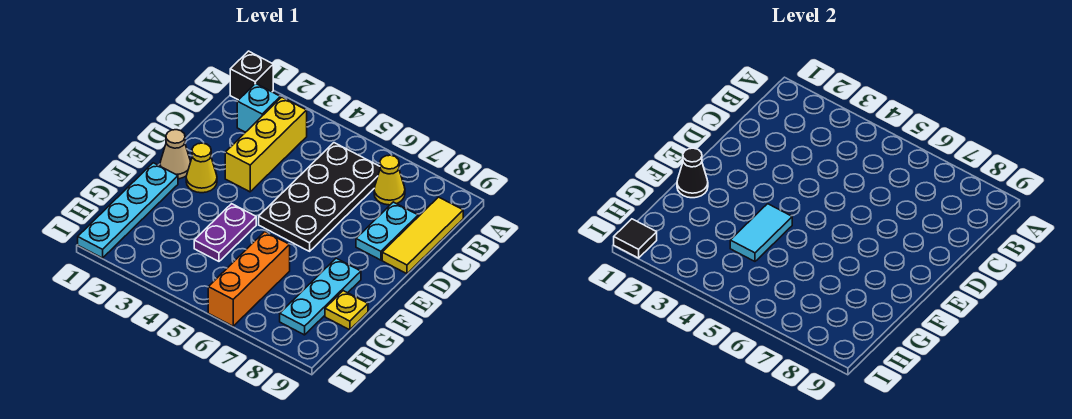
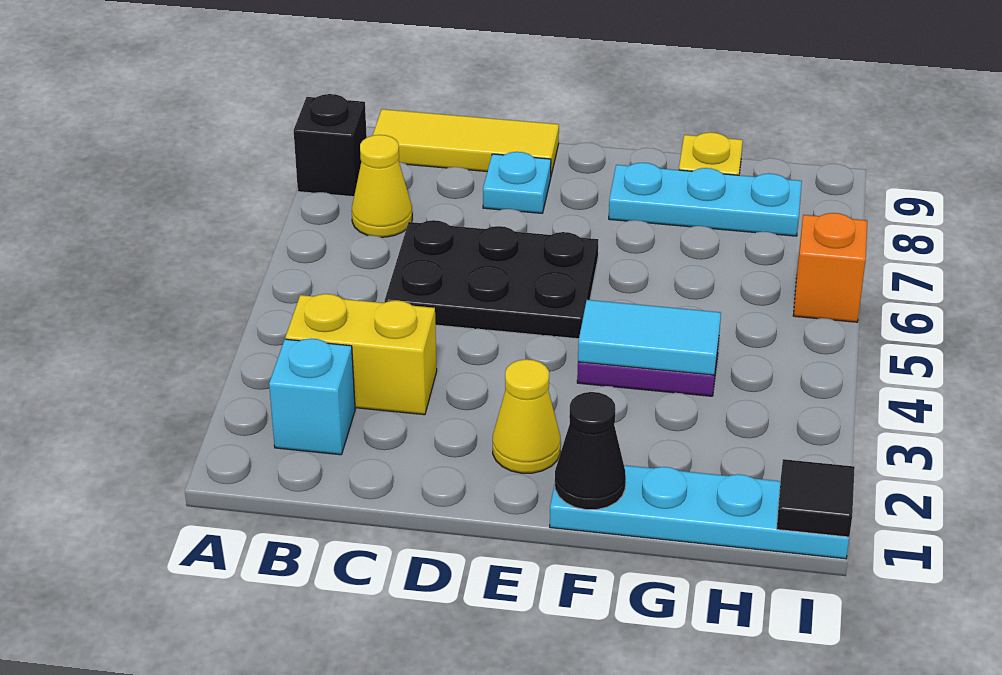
black 1x1 brick [230,51,273,100] -> black 1x1 brick moved to [294,94,367,197]
yellow 1x3 brick [225,97,307,192] -> yellow 1x2 brick [285,294,437,415]
black 2x4 plate [259,143,380,251] -> black 2x3 plate [385,220,598,339]
cyan 1x2 plate [356,202,418,260] -> cyan 1x1 plate [483,152,551,213]
tan 1x1 cone [160,130,191,179] -> none
orange 1x3 brick [208,232,290,326] -> orange 1x1 brick [793,213,867,322]

